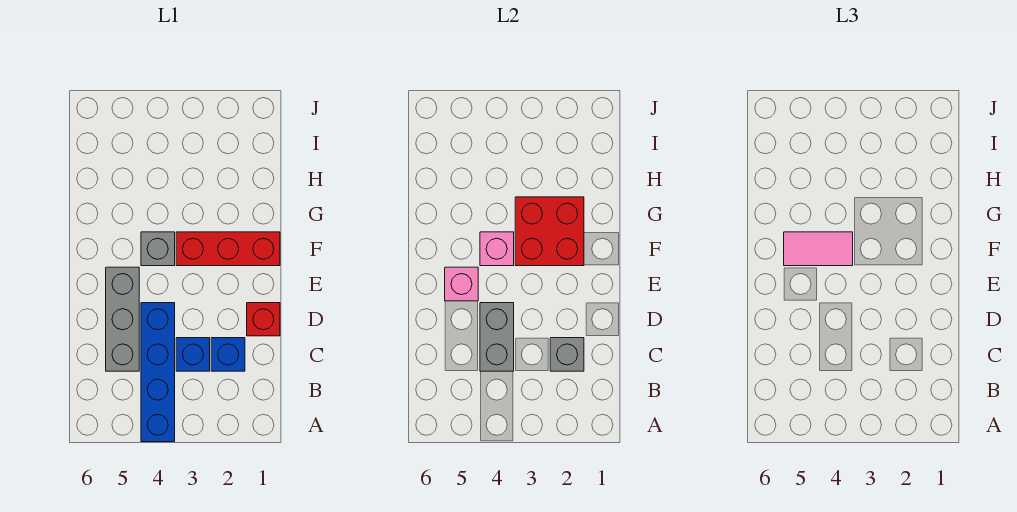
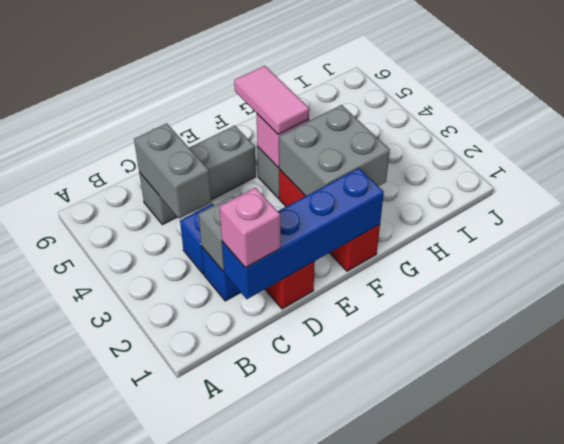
blue 1x4 brick [141,303,175,442] -> blue 1x4 brick moved to [222,168,384,299]
grey 1x2 brick [480,303,514,371] -> grey 1x2 brick turned to [134,124,211,218]
pink 1x1 brick [445,267,478,301] -> pink 1x1 brick moved to [219,188,280,268]
red 2x2 brick [515,197,584,266] -> grey 2x2 brick [279,105,390,196]

